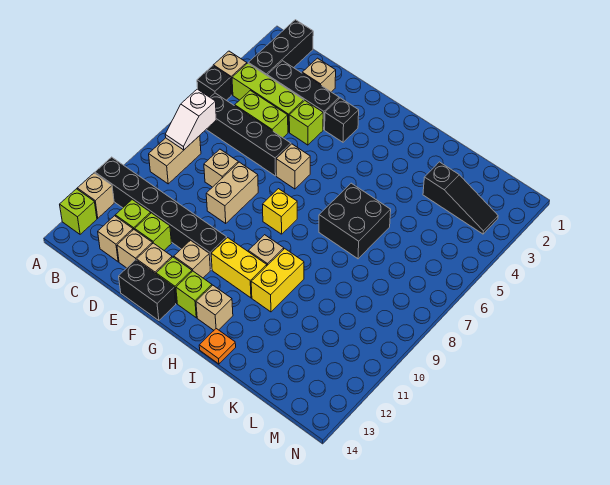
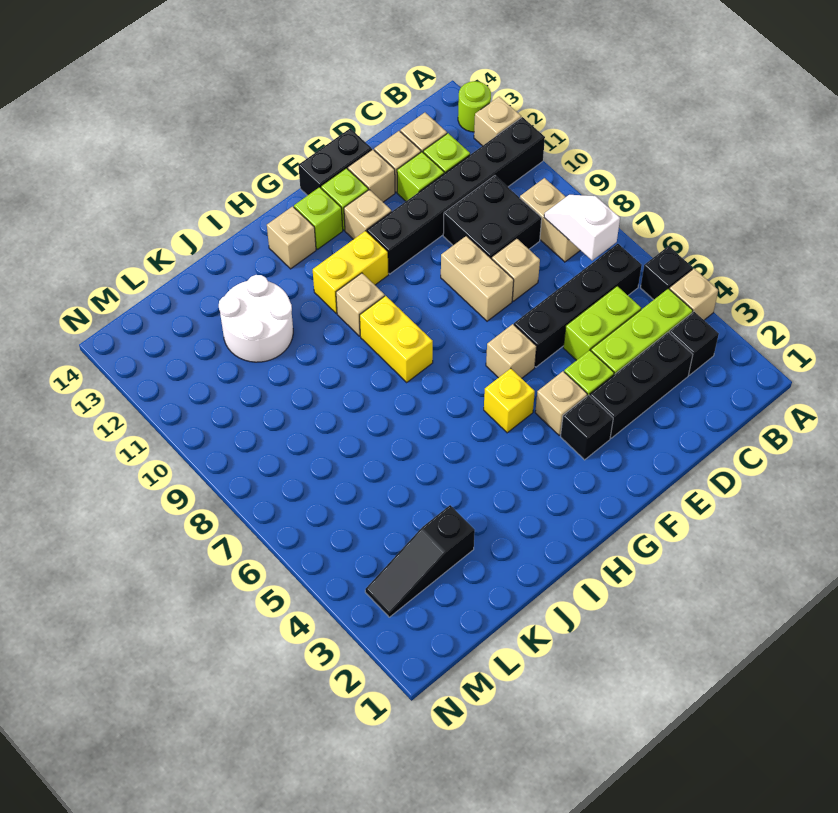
lime 1x1 brick [60,189,97,234] -> lime 1x1 round brick [458,81,491,132]
black 1x3 brick [248,20,313,75] -> black 1x1 brick [669,312,719,375]
tan 1x1 brick [302,58,336,92] -> tan 1x1 brick moved to [535,371,587,435]
yellow 1x1 brick [263,189,297,234] -> yellow 1x1 brick moved to [484,368,535,433]
black 2x2 brick [319,183,391,259] -> black 2x2 brick moved to [443,176,542,259]
yellow 1x2 brick [251,249,304,312] -> yellow 1x2 brick moved to [360,296,433,382]
orange 1x1 plate [199,329,236,364] -> none
none -> white 2x2 round brick [219,275,293,362]

